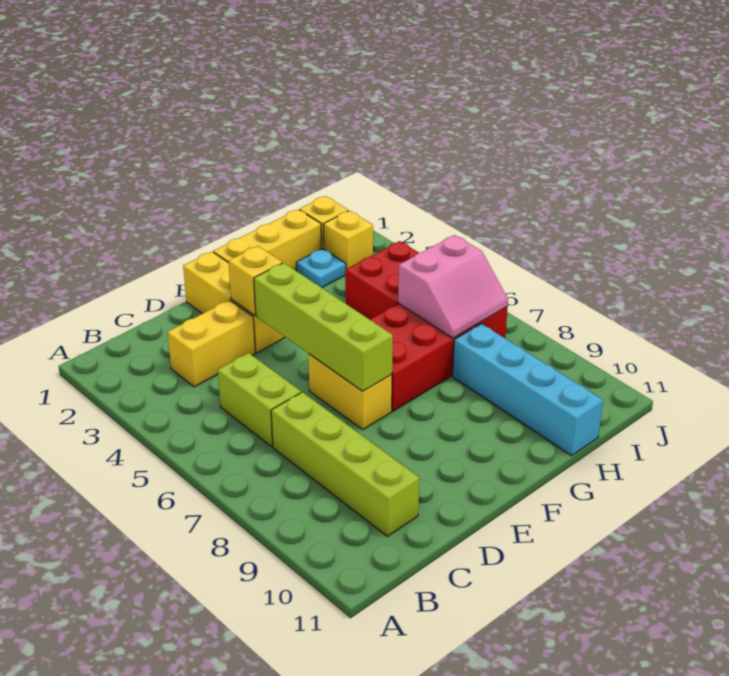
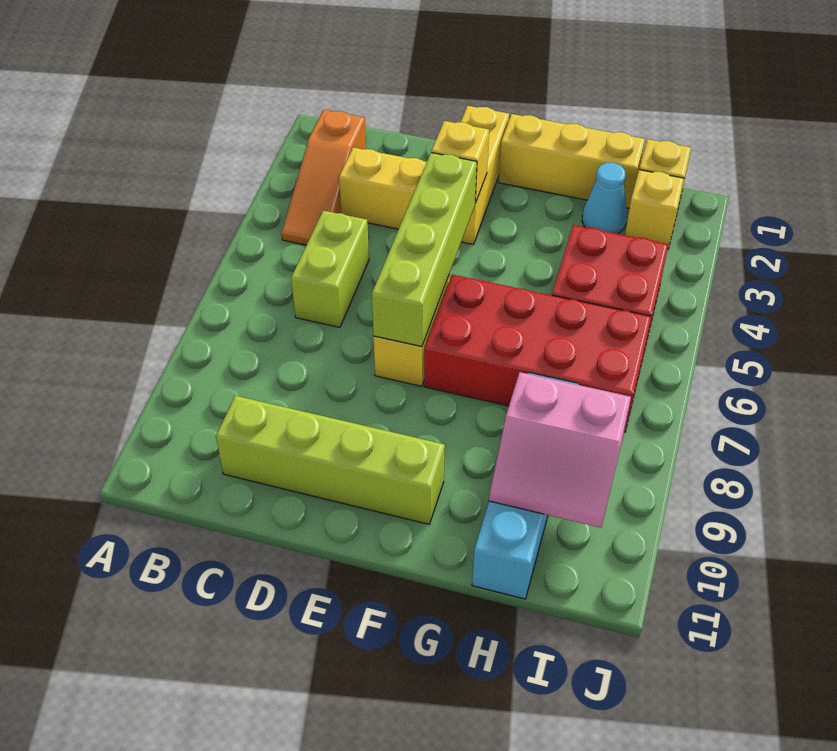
none -> orange 1x3 slope [282,110,366,245]
lime 1x4 brick [271,392,419,536] -> lime 1x4 brick turned to [216,396,445,524]
cyan 1x1 plate [296,249,346,288] -> cyan 1x1 cone [582,163,627,234]
pink 2x2 slope [398,235,508,338] -> pink 2x2 slope moved to [489,372,631,528]

